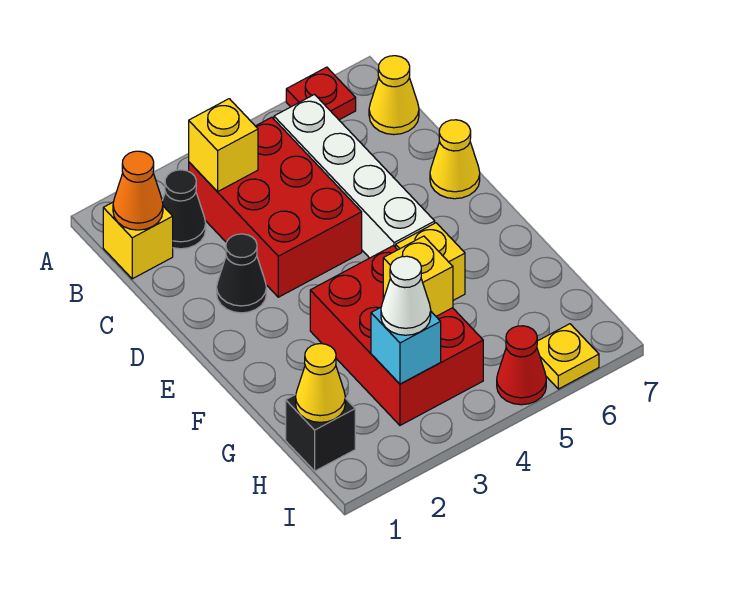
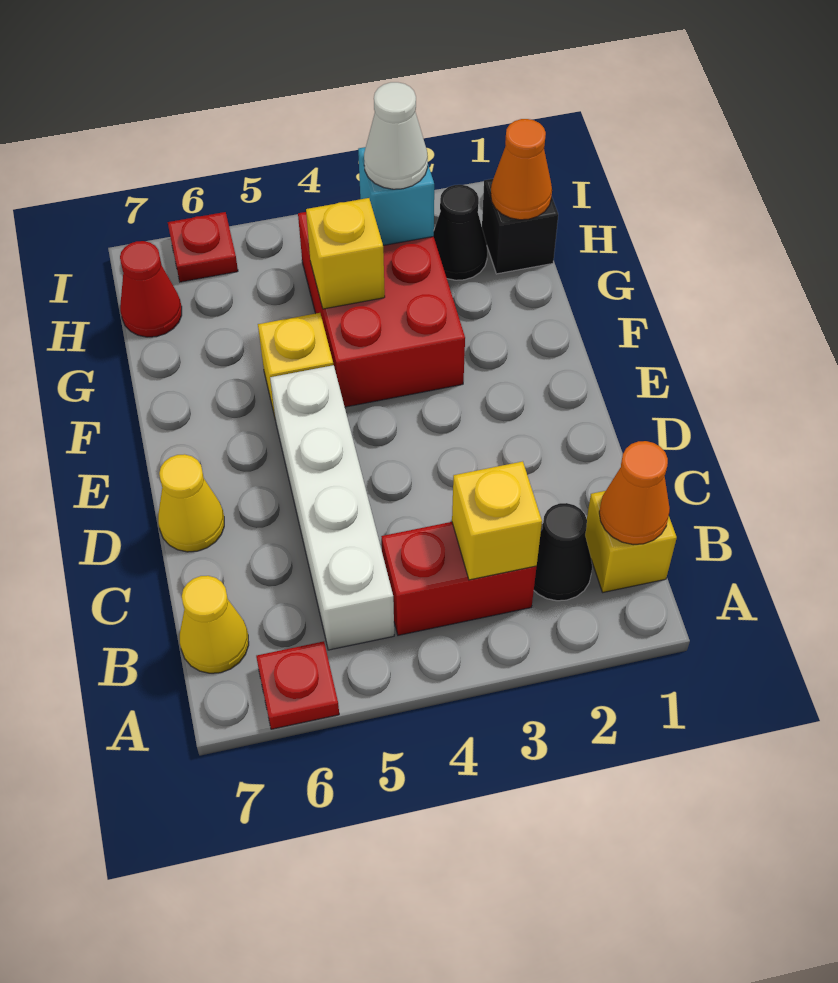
red 2x3 brick [189,117,362,297] -> red 1x2 brick [381,522,536,635]
black 1x1 cone [217,234,266,313] -> black 1x1 cone moved to [434,185,487,280]
yellow 1x1 cone [296,344,345,422] -> orange 1x1 cone [491,119,552,220]
red 1x1 cone [497,326,546,405] -> red 1x1 cone moved to [120,241,182,337]
yellow 1x1 plate [537,324,599,389] -> red 1x1 plate [168,212,238,282]

